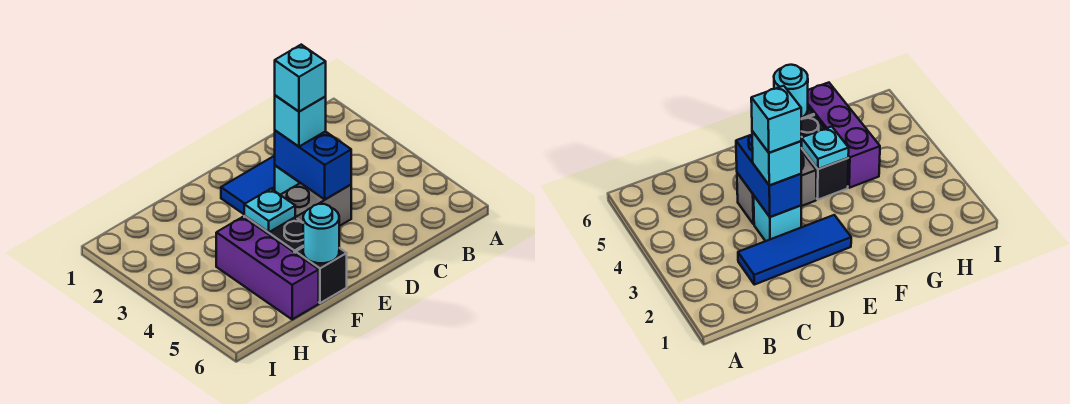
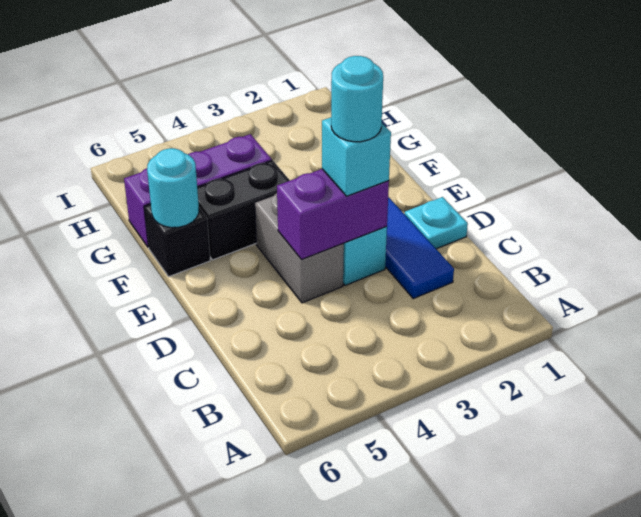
blue 1x2 brick [275,130,351,199] -> purple 1x2 brick [277,169,389,259]
cyan 1x1 brick [275,45,326,112] -> cyan 1x1 round brick [331,56,383,142]
cyan 1x1 plate [244,189,295,232] -> cyan 1x1 plate moved to [405,197,468,249]

